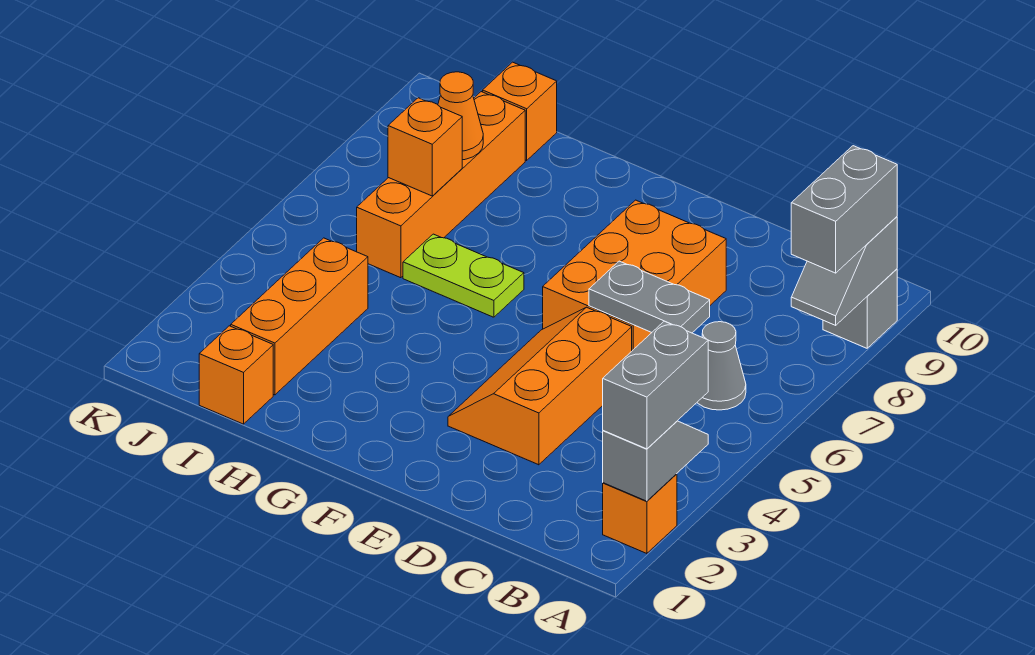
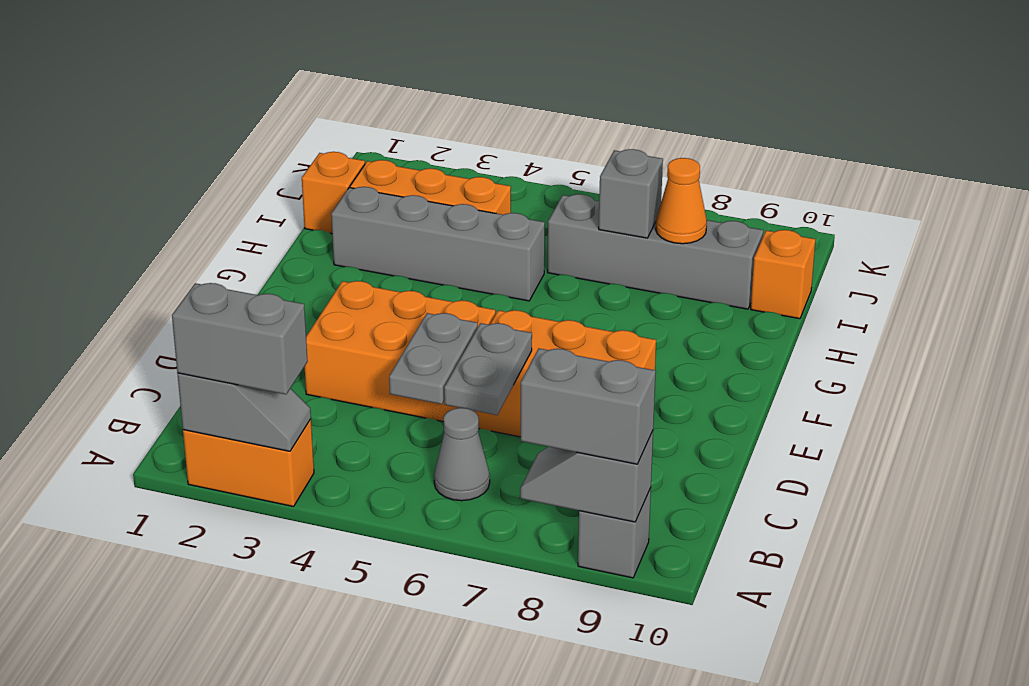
orange 1x1 brick [603,474,677,554] -> orange 1x2 brick [183,419,314,507]
none -> grey 1x2 plate [389,313,478,404]
orange 2x3 slope [448,307,632,465] -> orange 2x3 brick [305,281,496,422]
lime 1x2 plate [403,234,524,317] -> none
none -> grey 1x4 brick [331,187,545,301]
orange 1x4 brick [357,92,525,278] -> grey 1x4 brick [547,194,763,309]
orange 1x1 brick [388,98,462,196] -> grey 1x1 brick [599,149,663,238]

